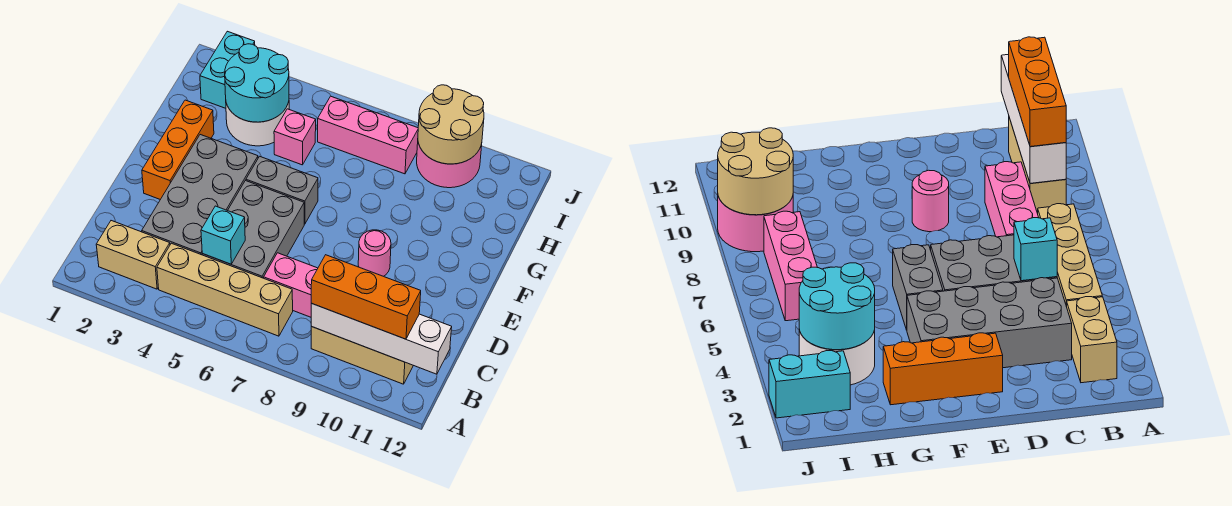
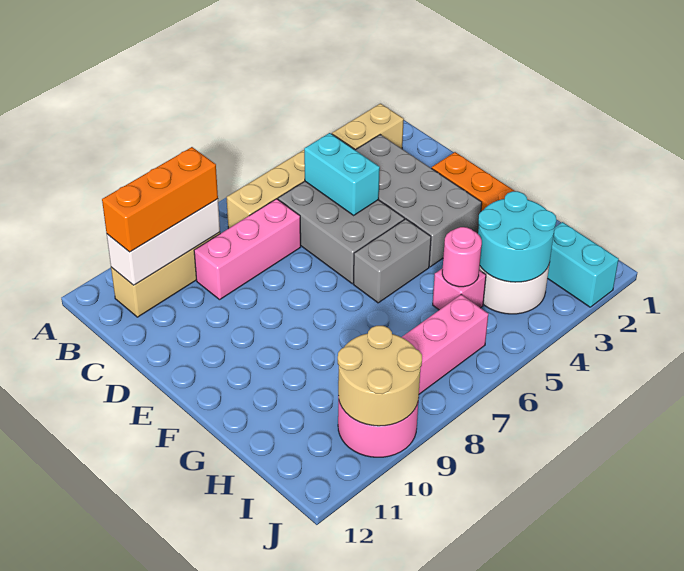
white 1x4 brick [311,303,452,374] -> white 1x3 brick [107,199,220,285]
cyan 1x1 brick [201,206,245,264] -> cyan 1x2 brick [304,133,380,215]
pink 1x1 round brick [358,230,391,276] -> pink 1x1 round brick moved to [442,227,482,287]

